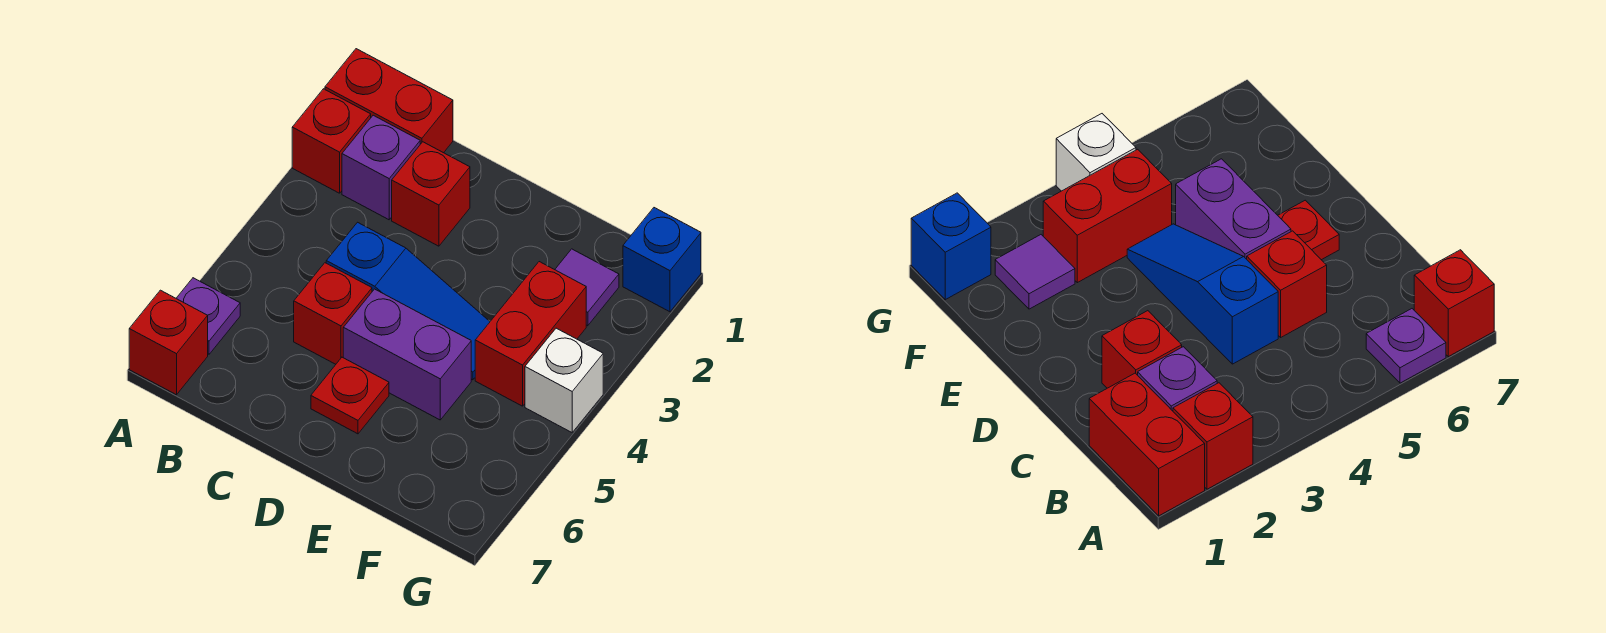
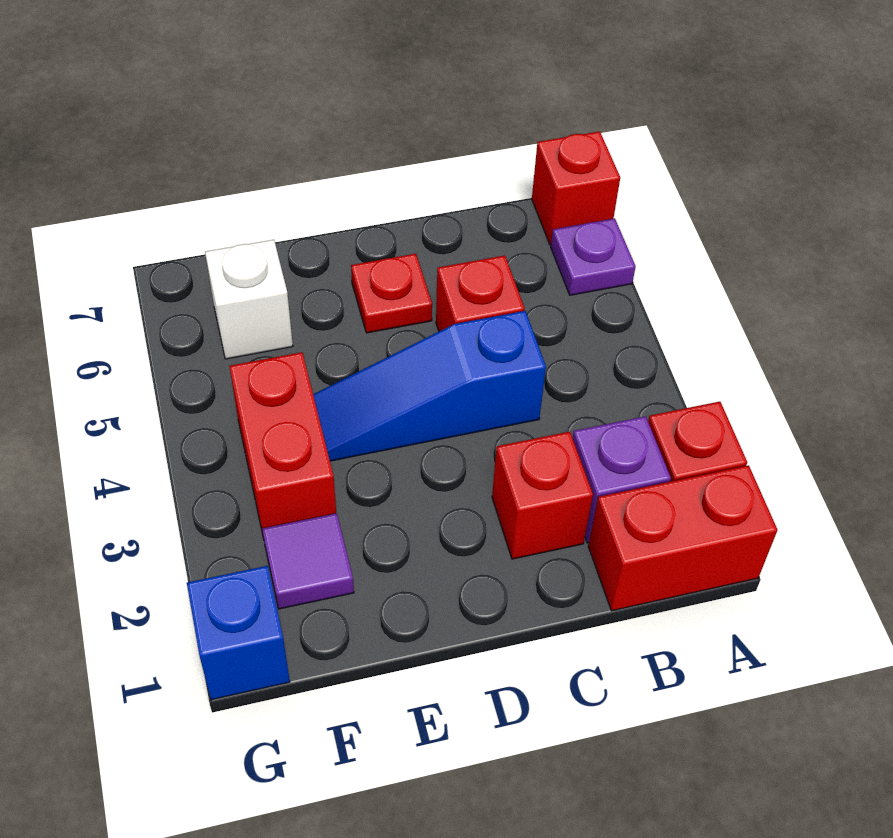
purple 1x2 brick [343,289,471,420] -> none
white 1x1 brick [525,328,603,432] -> white 1x1 brick moved to [205,240,293,359]

